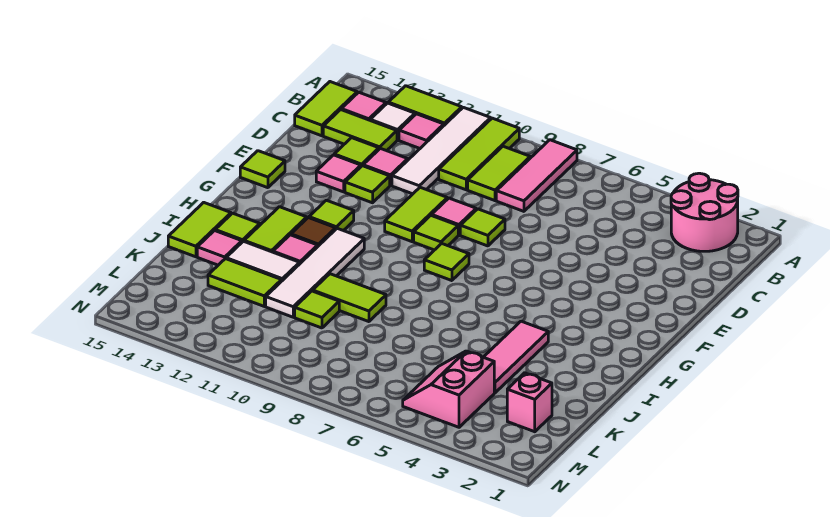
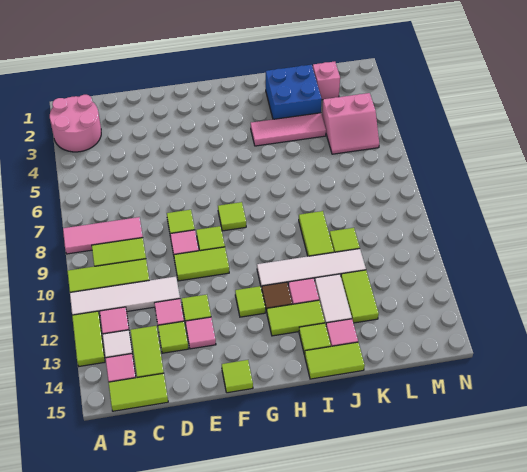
none -> blue 2x2 brick [266,65,322,119]

